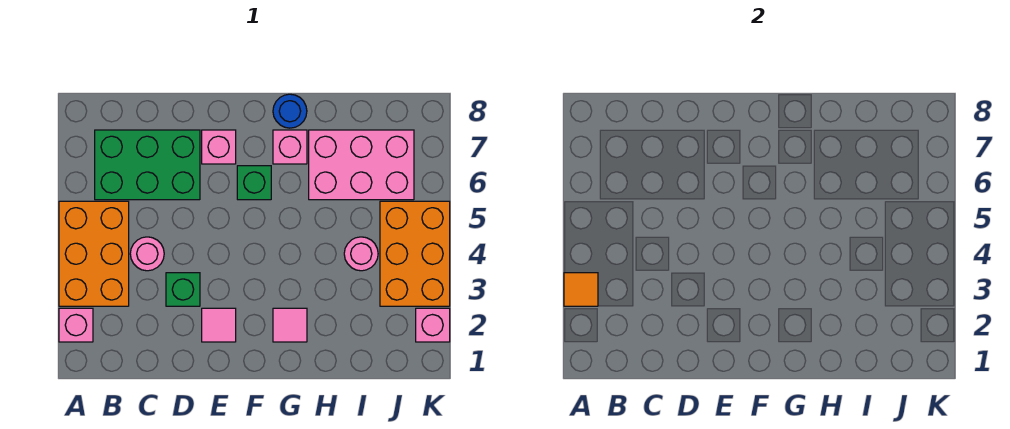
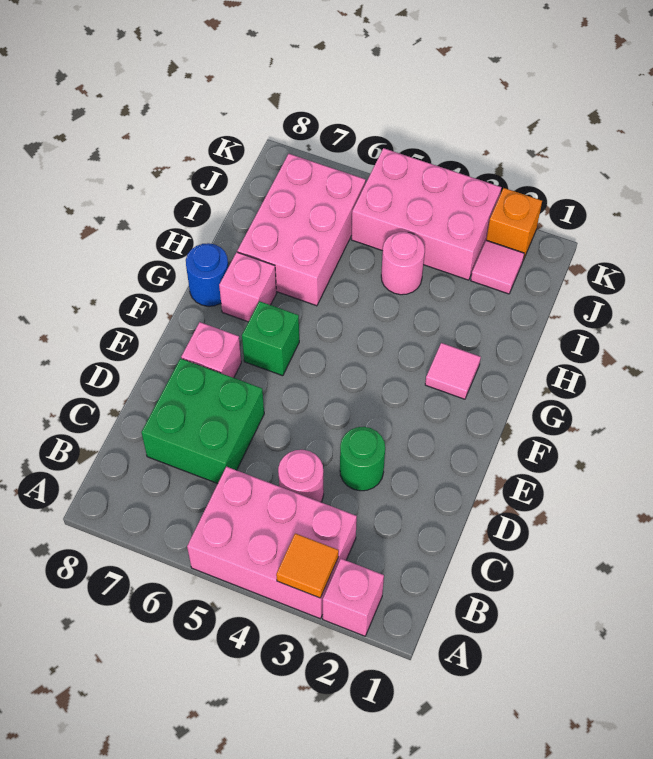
orange 2x3 brick [59,201,129,306] -> pink 2x3 brick [187,467,357,619]
green 2x3 brick [95,130,200,200] -> green 2x2 brick [142,359,264,484]
green 1x1 brick [166,273,200,306] -> green 1x1 round brick [340,427,385,491]
pink 1x1 tile [202,308,236,342] -> pink 1x1 tile moved to [471,240,524,294]
orange 2x3 brick [380,201,450,306] -> pink 2x3 brick [351,148,501,280]
pink 1x1 brick [416,308,450,342] -> orange 1x1 brick [486,188,542,260]

